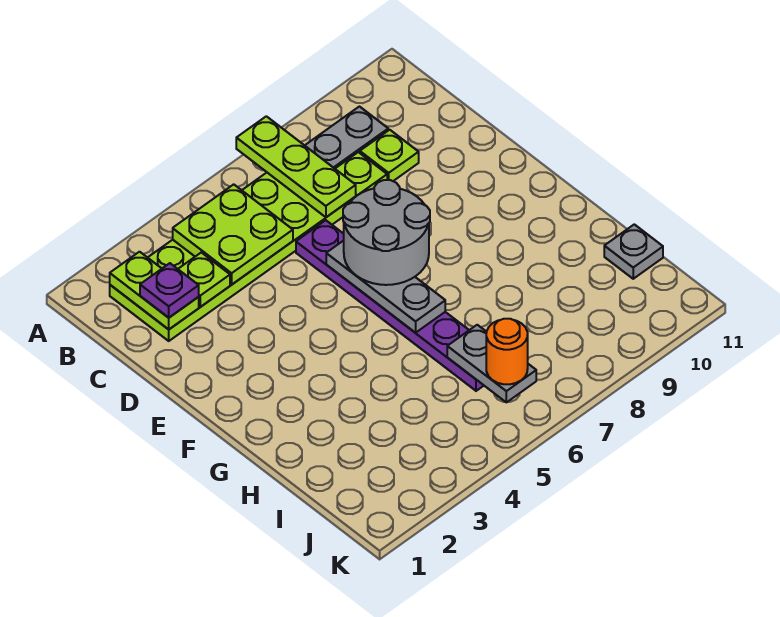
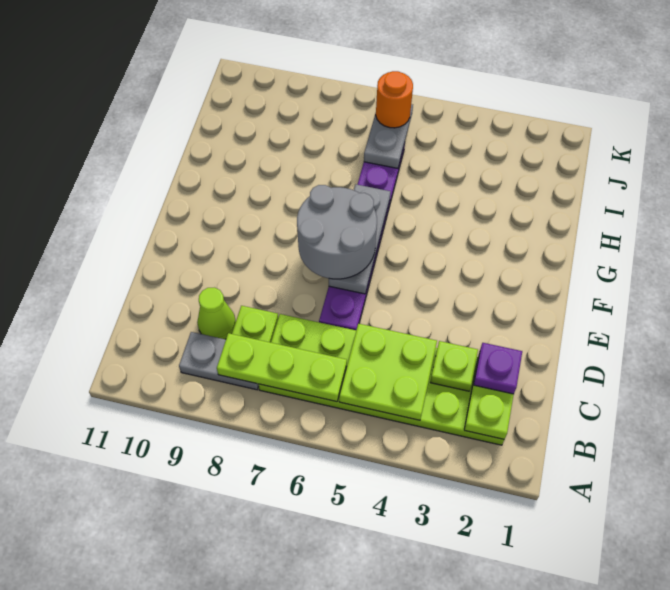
lime 1x3 plate [236,116,356,217] -> lime 1x3 plate turned to [217,333,347,402]
lime 1x1 plate [360,130,419,181] -> lime 1x1 cone [197,288,236,339]
grey 1x1 plate [604,224,663,279] -> none

